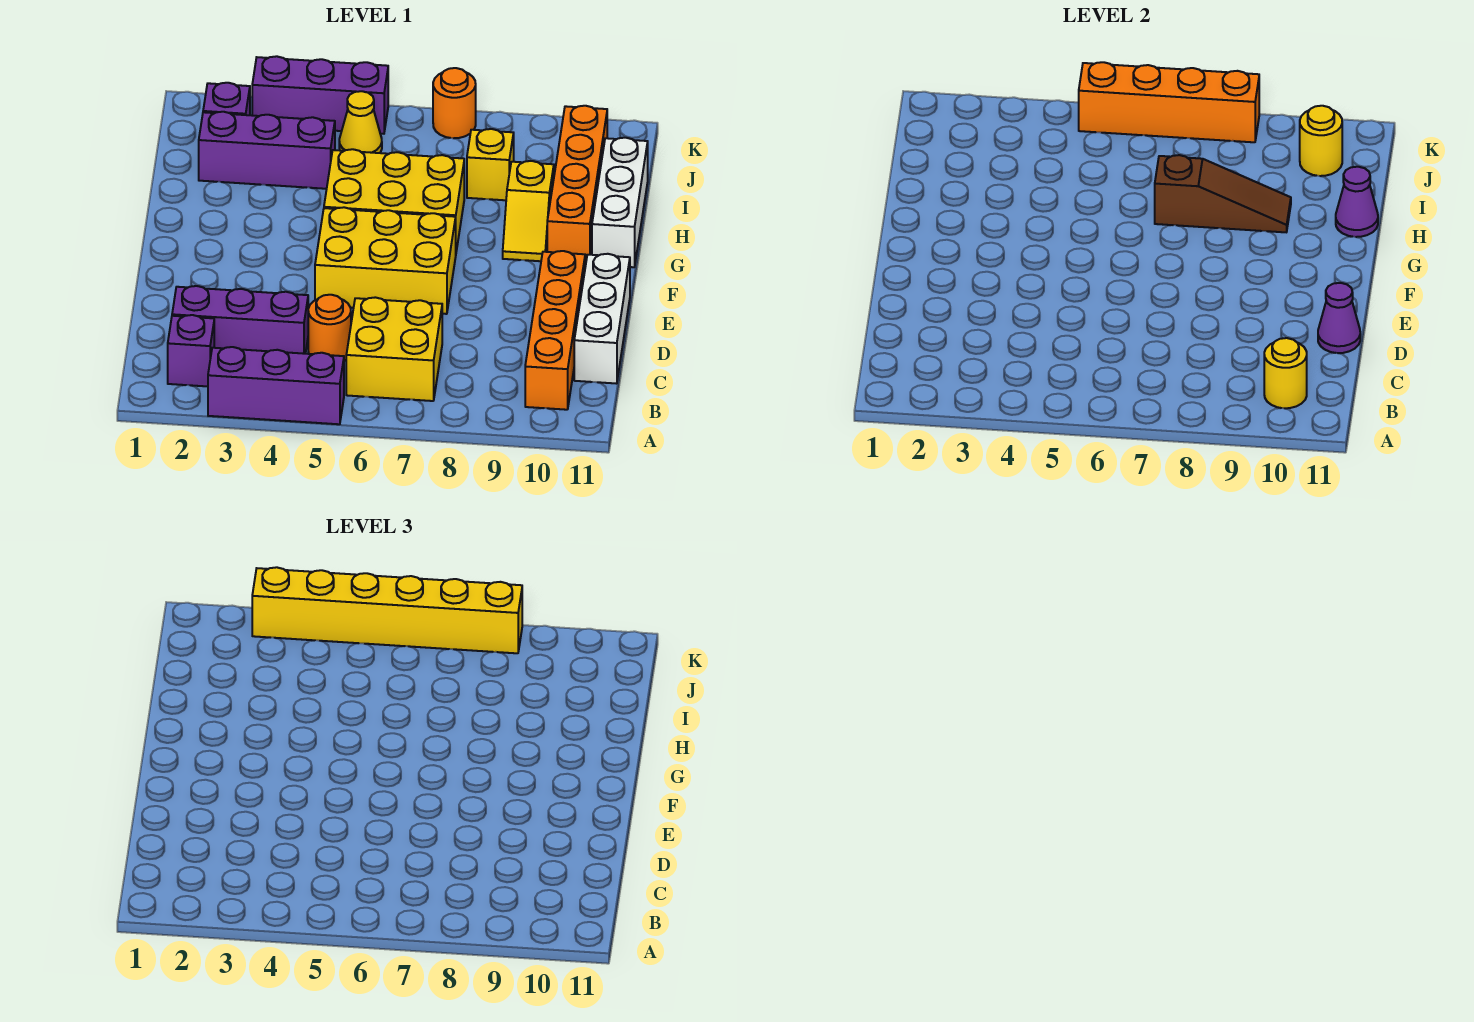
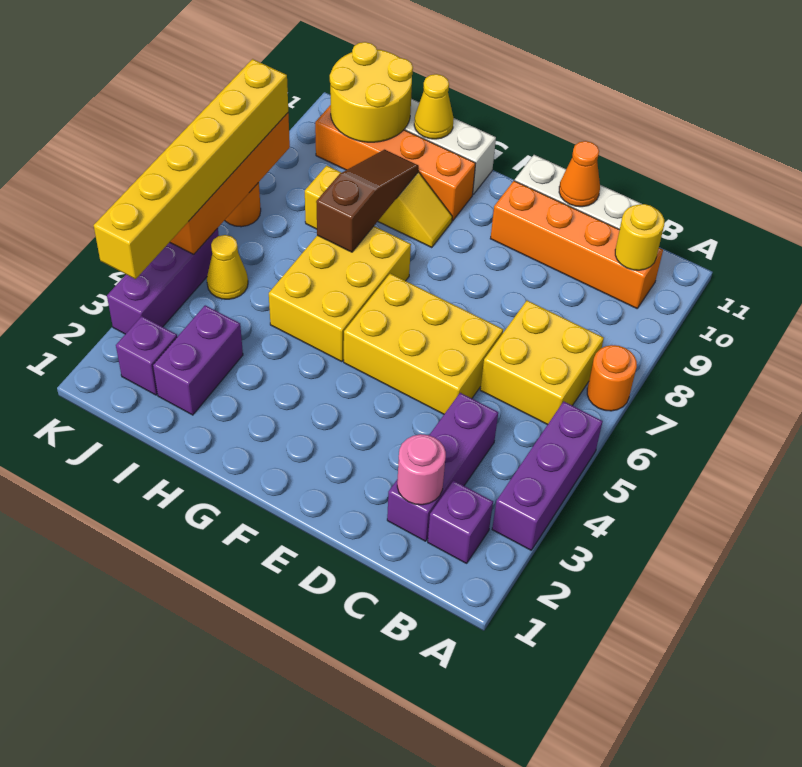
none -> pink 1x1 round brick [397,434,446,505]
orange 1x1 round brick [308,295,351,361] -> orange 1x1 round brick moved to [587,345,637,411]
purple 1x1 cone [1318,283,1360,353] -> orange 1x1 cone [559,141,600,207]
yellow 2x3 brick [315,207,456,314] -> yellow 2x3 brick turned to [344,274,503,414]
purple 1x1 cone [1336,167,1378,237] -> yellow 1x1 cone [414,74,454,139]
purple 1x3 brick [199,112,335,189] -> purple 1x2 brick [153,305,243,415]
yellow 1x1 round brick [1300,106,1342,176] -> yellow 2x2 round brick [330,42,413,142]

